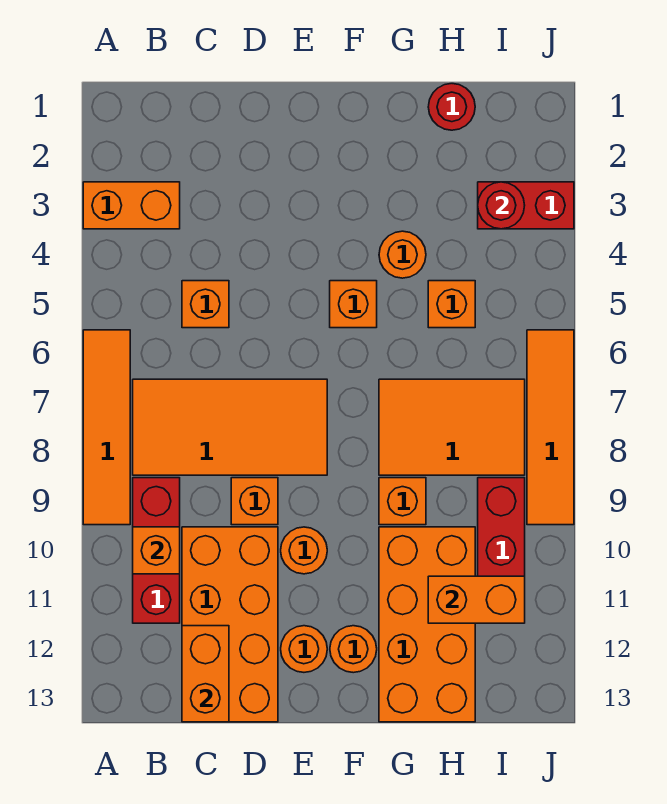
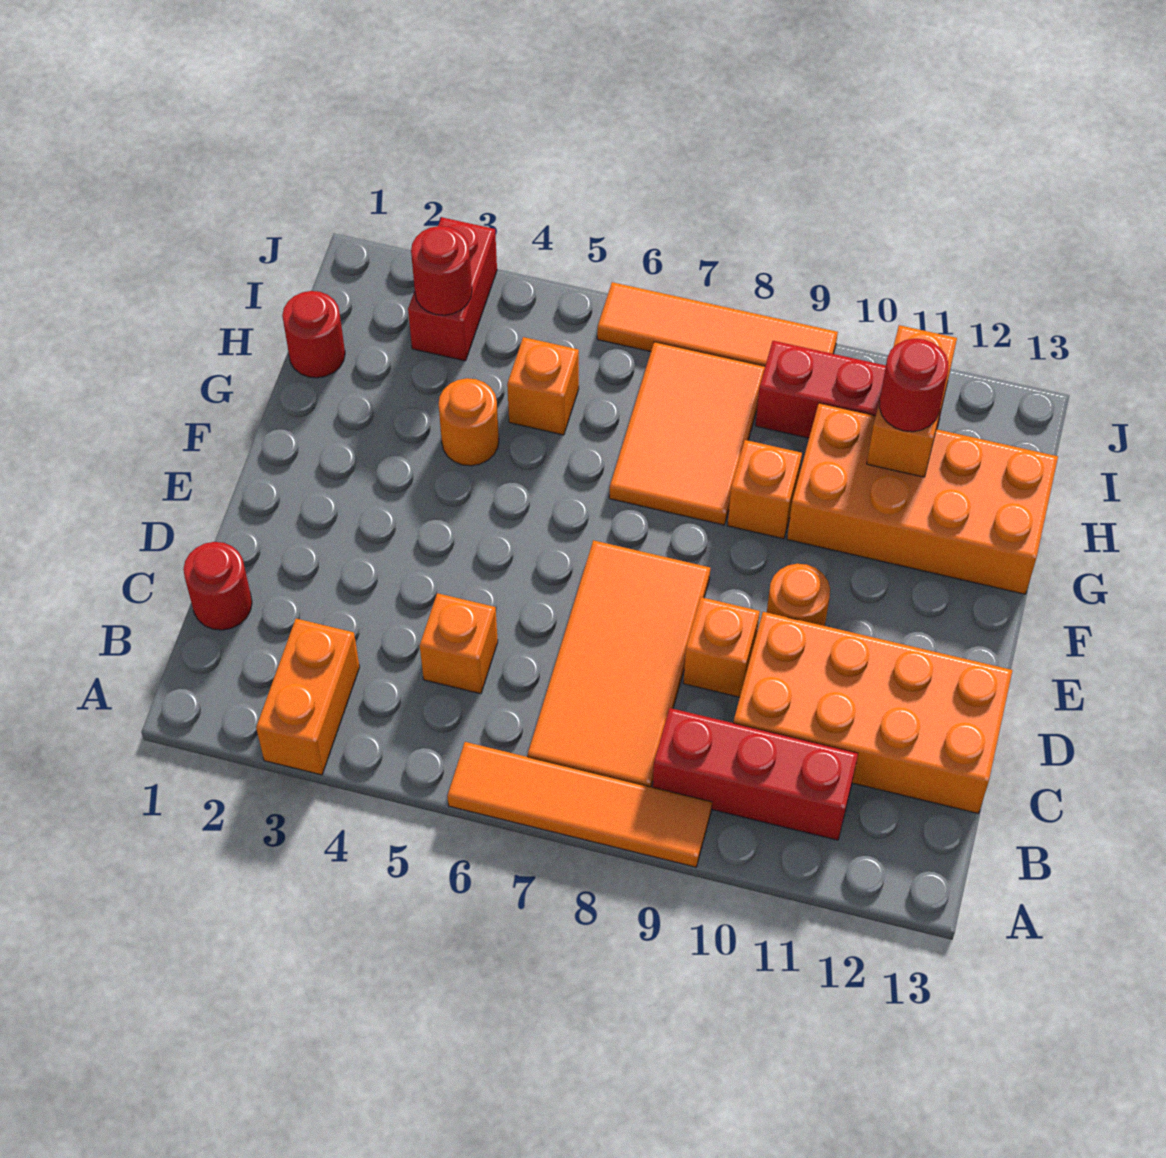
orange 1x1 brick [133,527,180,574] -> none
none -> red 1x1 round brick [183,542,252,630]
orange 1x2 brick [182,626,229,722] -> none
orange 1x1 round brick [281,626,327,672] -> none
orange 1x1 brick [330,281,377,328] -> none
orange 1x1 round brick [330,626,377,673] -> none
none -> red 1x1 round brick [879,339,948,432]

